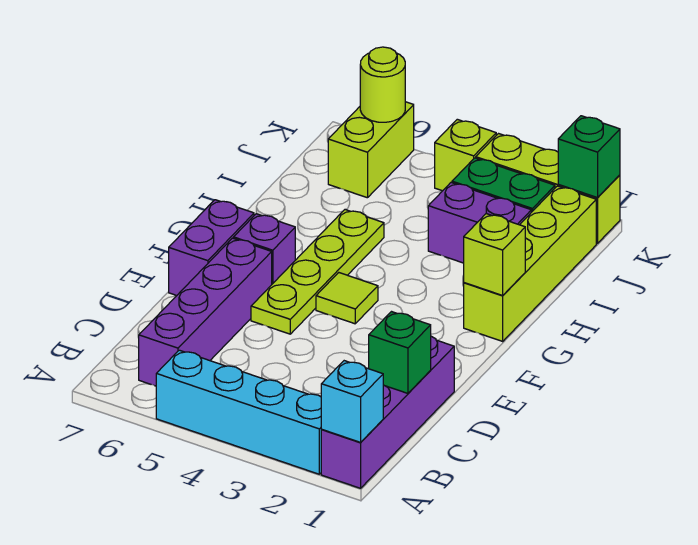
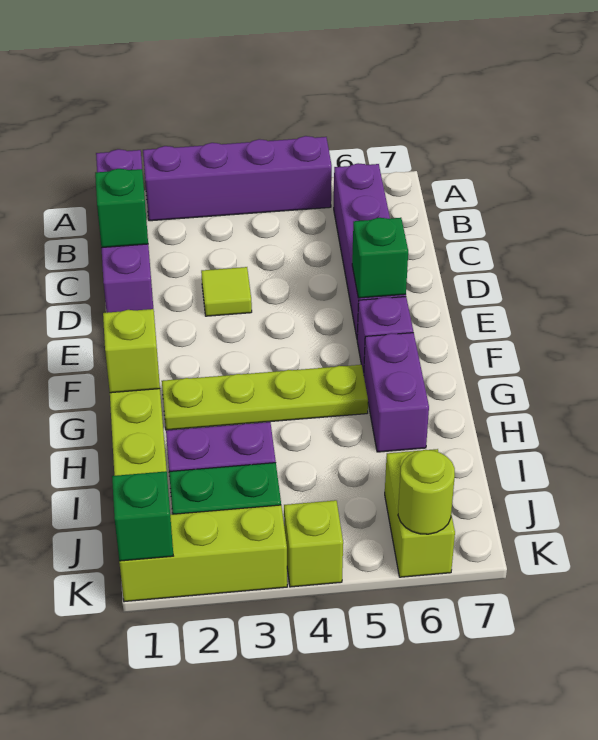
cyan 1x1 brick [321,361,383,442] -> none
cyan 1x4 brick [156,350,322,474] -> purple 1x4 brick [143,136,332,221]
lime 1x4 plate [251,210,384,334] -> lime 1x4 plate turned to [162,365,368,430]
none -> green 1x1 brick [352,218,408,298]
purple 1x2 brick [169,200,254,296] -> purple 1x2 brick moved to [364,333,429,452]
lime 1x1 tile [316,273,378,324] -> lime 1x1 tile moved to [201,267,252,316]

